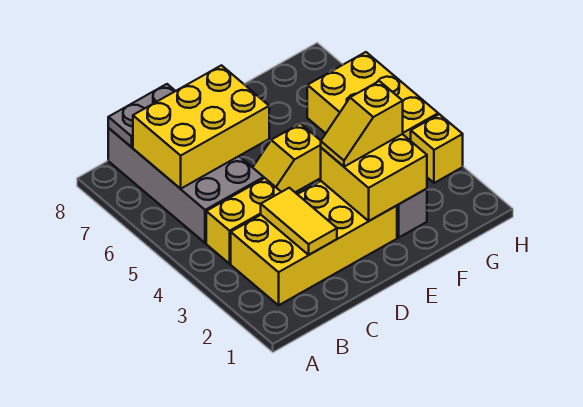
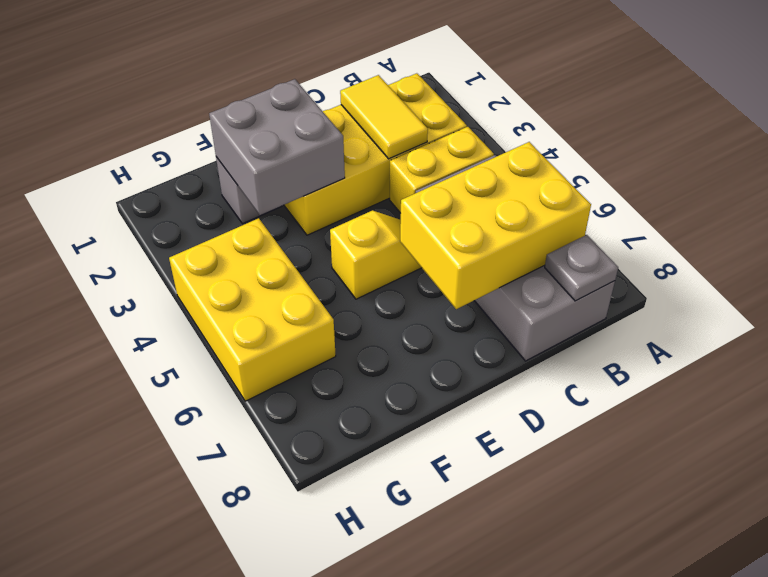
grey 1x2 plate [108,84,175,147] -> grey 1x1 plate [545,235,618,301]
yellow 2x2 brick [321,134,427,221] -> grey 2x2 brick [209,79,345,215]
yellow 1x2 slope [321,81,403,167] -> none
yellow 1x1 brick [411,114,463,183] -> none

